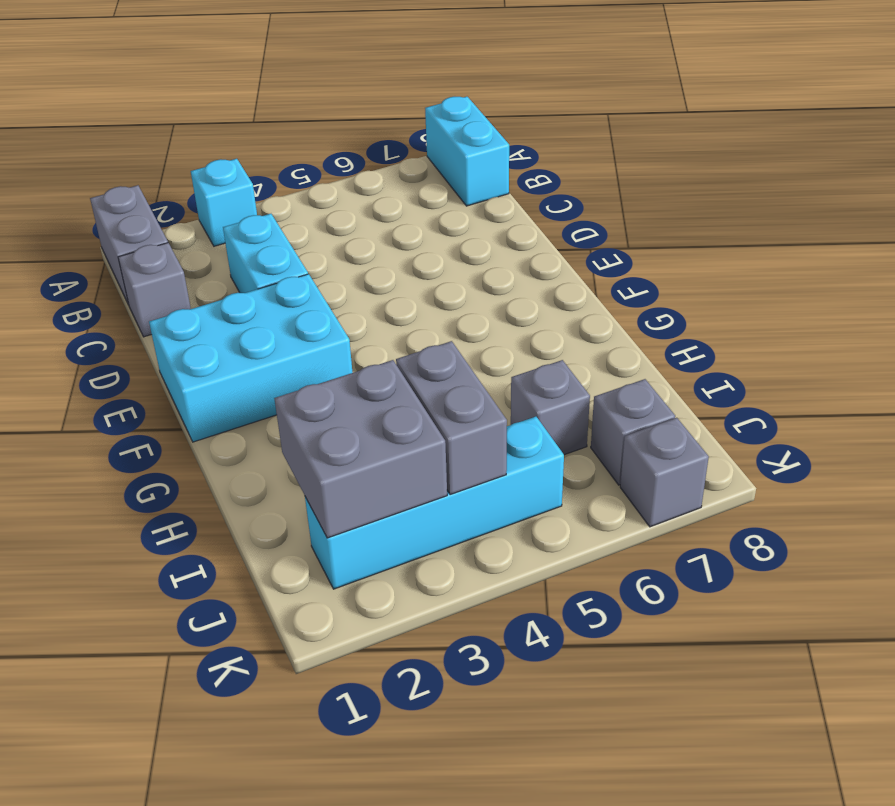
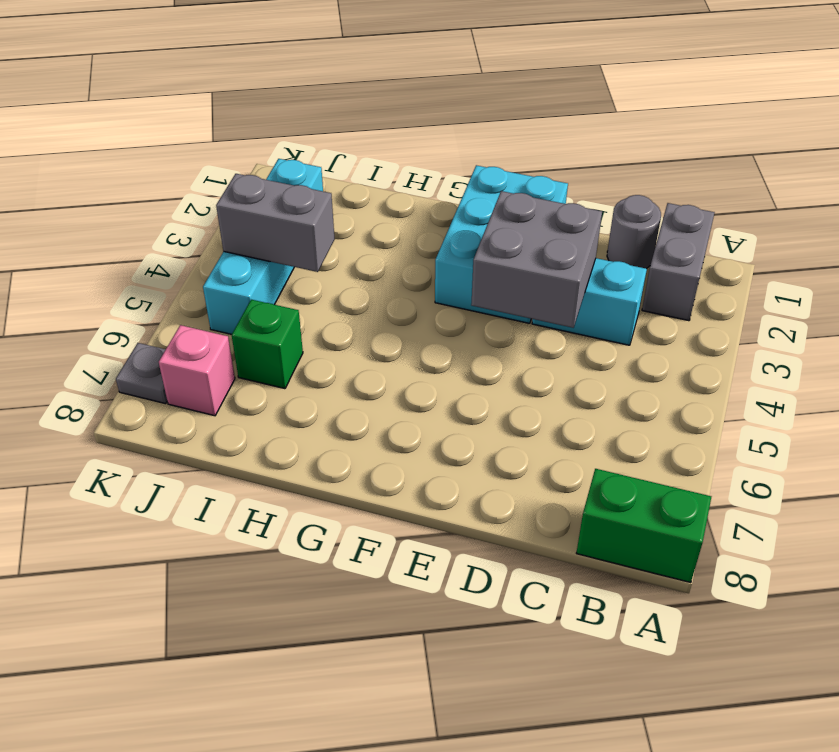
grey 1x2 brick [90,185,168,305] -> grey 1x2 brick turned to [642,203,715,321]
cyan 1x1 brick [191,159,257,246] -> none
cyan 1x2 brick [425,97,509,206] -> green 1x2 brick [577,469,711,583]
grey 1x1 brick [118,243,191,337] -> grey 1x1 round brick [607,195,661,269]
grey 2x2 brick [274,360,447,538] -> grey 2x2 brick moved to [471,191,602,328]
grey 1x1 brick [511,360,590,455] -> green 1x1 brick [232,300,303,389]
grey 1x1 brick [591,379,675,485] -> pink 1x1 brick [159,325,235,416]
grey 1x1 brick [620,418,709,527] -> grey 1x1 plate [116,343,167,404]

